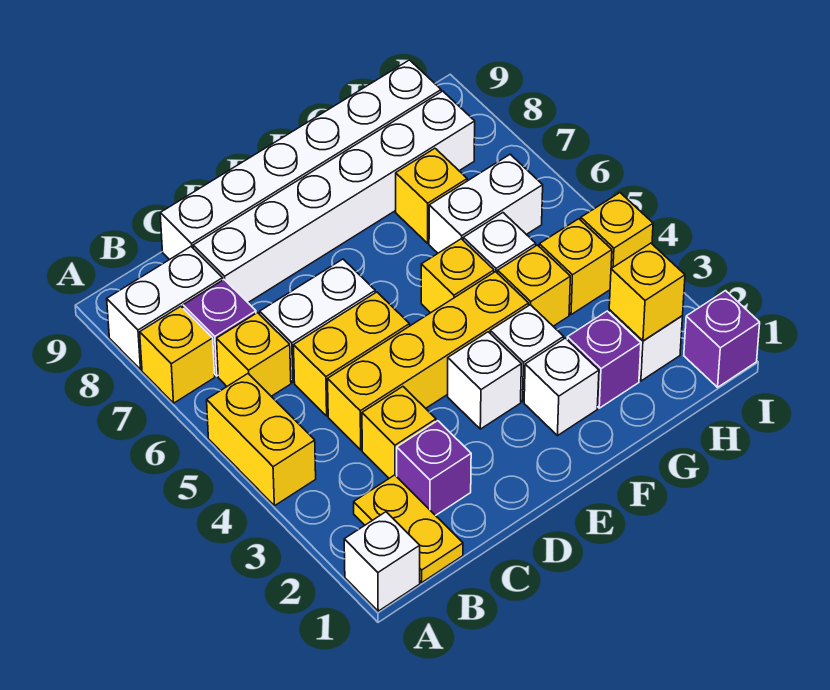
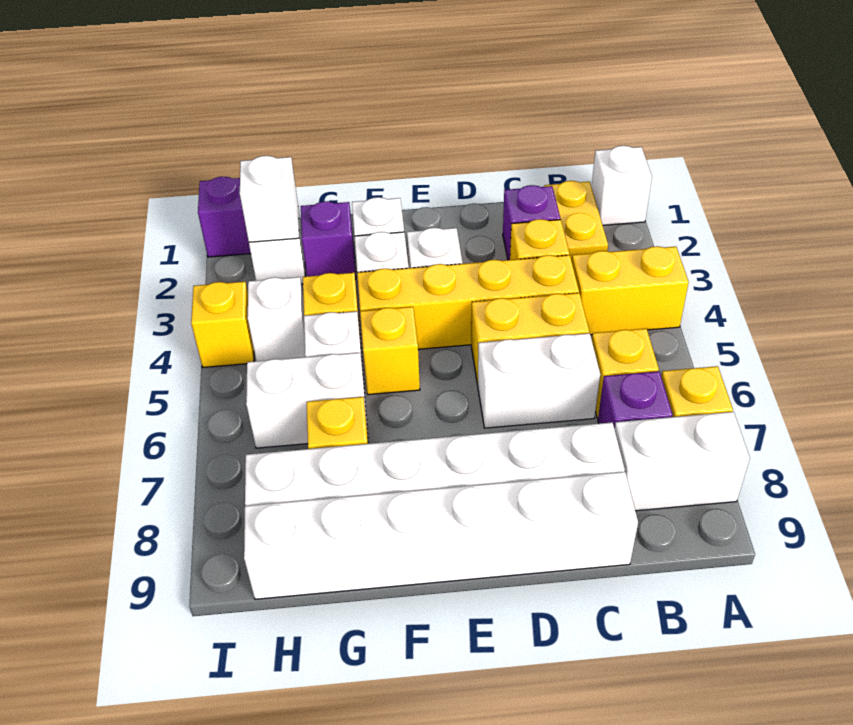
yellow 1x2 brick [207,374,316,506] -> yellow 1x2 brick turned to [572,246,689,335]
yellow 1x1 brick [609,243,685,341] -> white 1x1 brick [240,156,299,242]
yellow 1x1 brick [539,219,612,315] -> white 1x1 brick [248,277,305,361]

